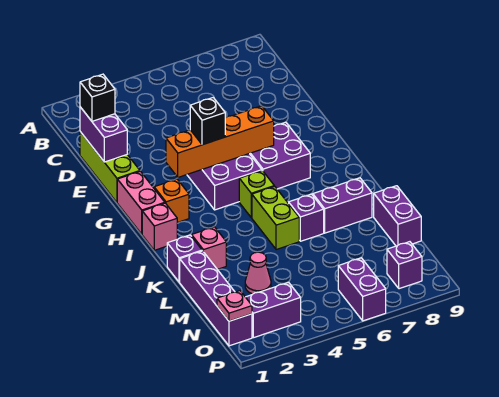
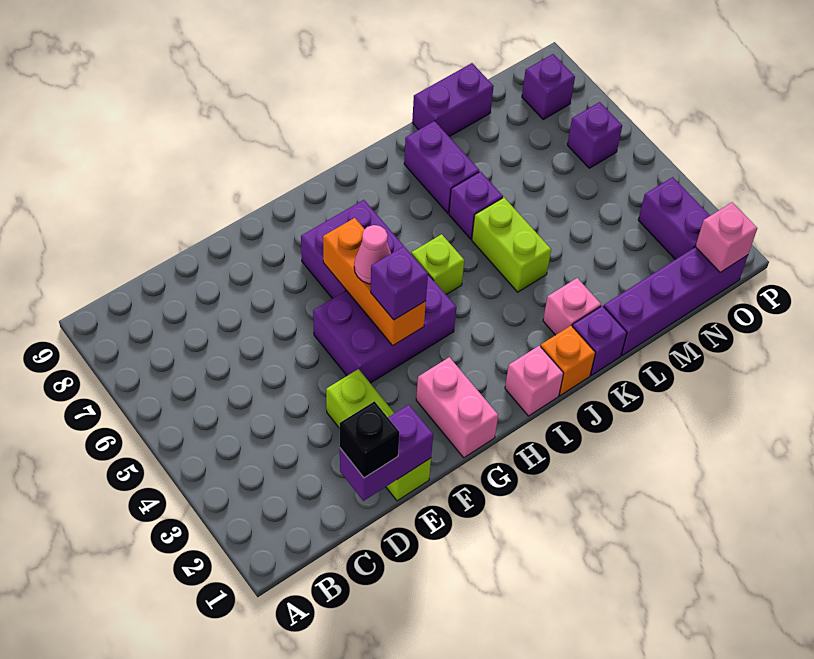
lime 1x3 brick [80,132,140,202] -> lime 1x3 brick turned to [326,369,431,501]
pink 1x2 brick [117,171,165,234] -> pink 1x2 brick turned to [416,357,498,458]
orange 1x4 brick [166,106,274,177] -> orange 1x3 brick [323,218,426,345]
black 1x1 brick [190,98,225,145] -> purple 1x1 brick [371,246,428,320]
orange 1x1 brick [154,179,189,223] -> orange 1x1 brick moved to [541,326,595,395]
lime 1x2 brick [252,186,299,250] -> lime 1x2 brick turned to [472,198,551,292]
pink 1x1 cone [245,252,271,294] -> pink 1x1 cone moved to [354,225,391,284]
pink 1x1 plate [217,291,252,321] -> pink 1x1 brick [695,202,757,272]
purple 1x2 brick [338,258,386,321] -> purple 1x1 brick [567,102,622,168]

